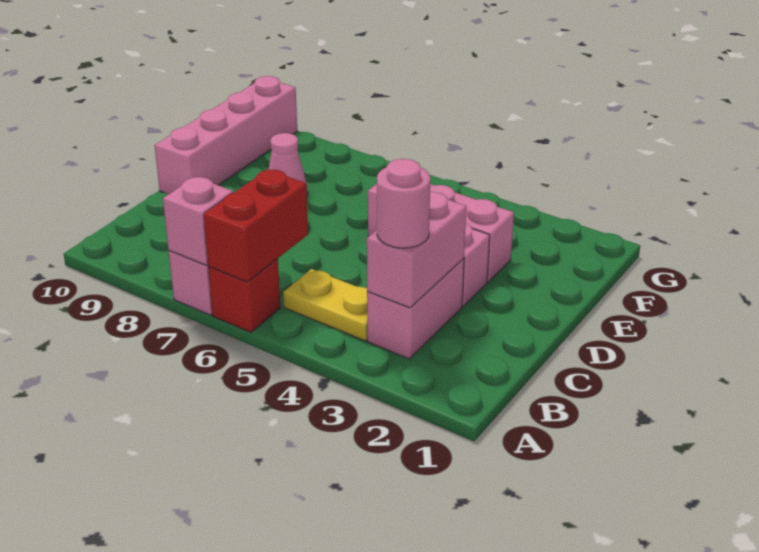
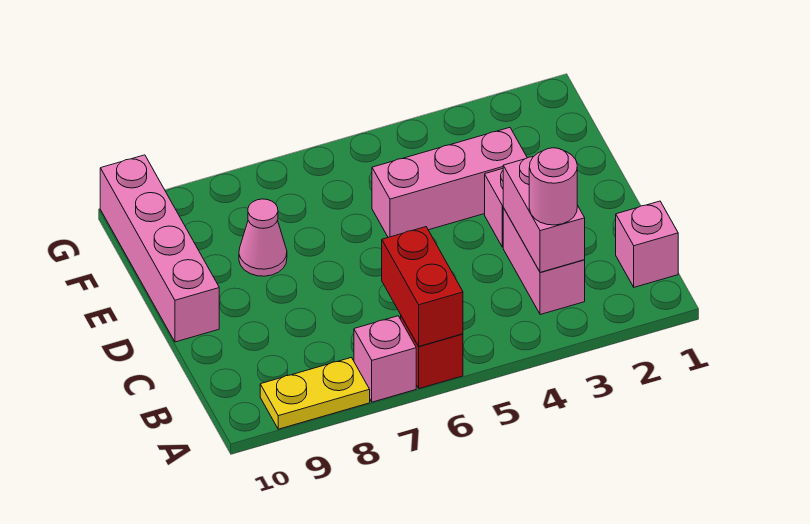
pink 1x1 brick [163,177,234,265] -> pink 1x1 brick moved to [616,201,678,287]
yellow 1x2 plate [283,269,367,341] -> yellow 1x2 plate moved to [260,358,370,429]

